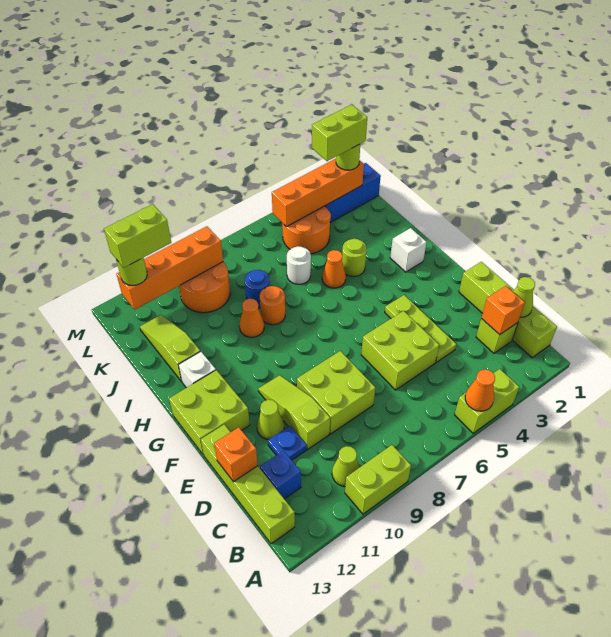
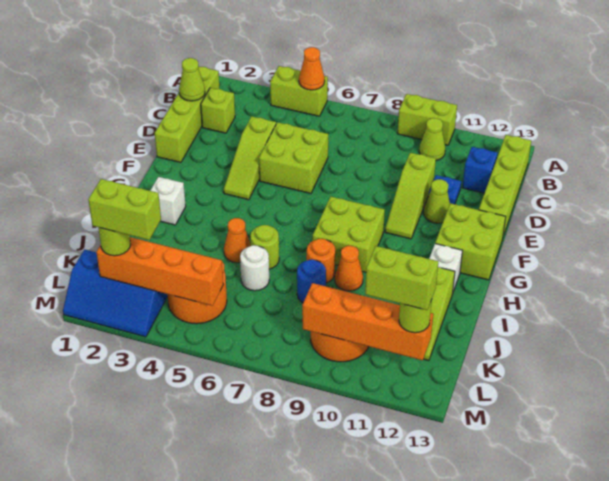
orange 1x1 brick [481,286,525,335] -> none
lime 1x3 plate [385,295,456,362] -> lime 1x3 slope [224,116,276,200]
lime 2x2 brick [297,351,375,434] -> lime 2x2 brick moved to [312,197,385,272]
orange 1x1 brick [214,427,258,482] -> none
lime 1x1 round brick [342,239,367,276] -> lime 1x1 round brick moved to [250,225,279,269]

